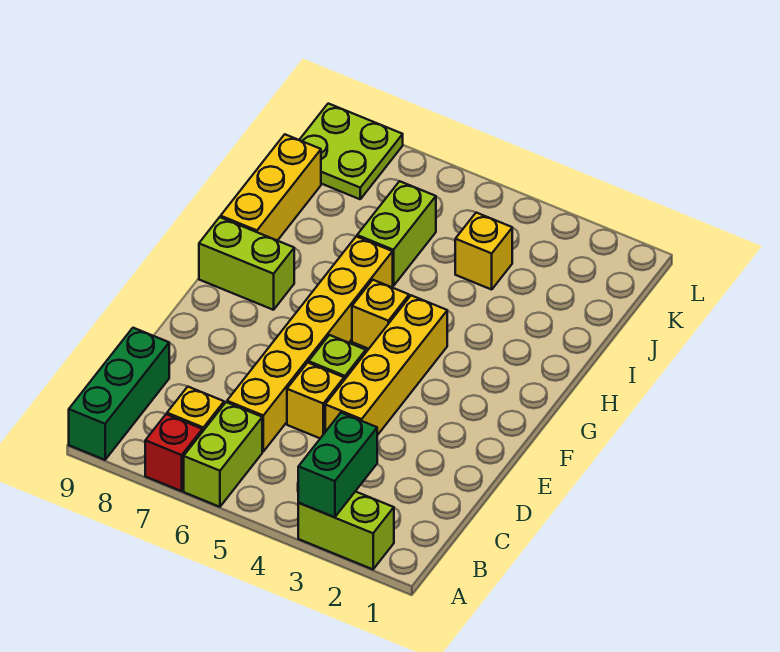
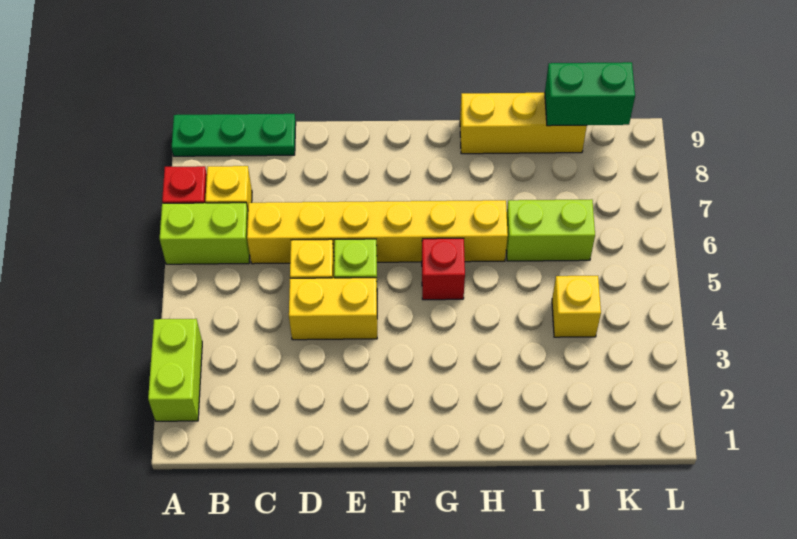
green 1x2 brick [298,413,377,517] -> green 1x2 brick moved to [545,62,635,126]
green 1x3 brick [69,328,169,460] -> green 1x3 plate [172,114,296,156]
yellow 1x4 brick [325,295,447,435] -> yellow 1x2 brick [289,278,377,340]
yellow 1x1 brick [352,280,409,349] -> red 1x1 brick [422,238,465,300]
lime 1x2 brick [199,217,294,310] -> none
lime 2x2 plate [300,104,403,199] -> none

